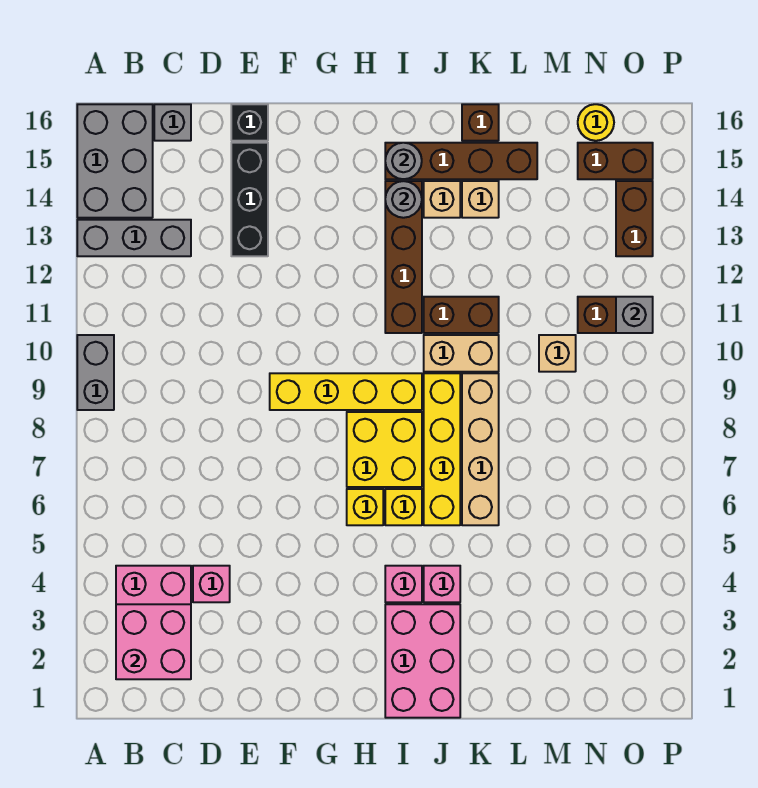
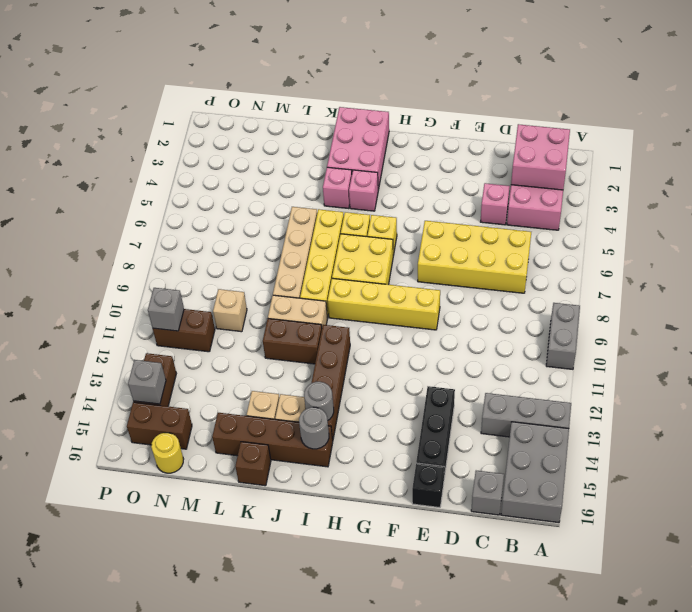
none -> yellow 2x4 brick [418,221,531,293]
none -> grey 1x1 brick [128,360,166,404]

